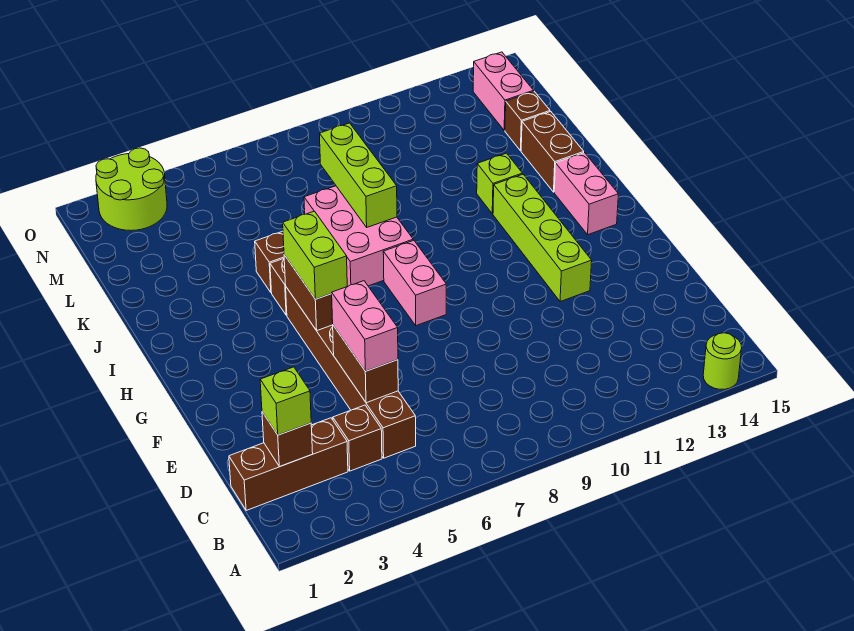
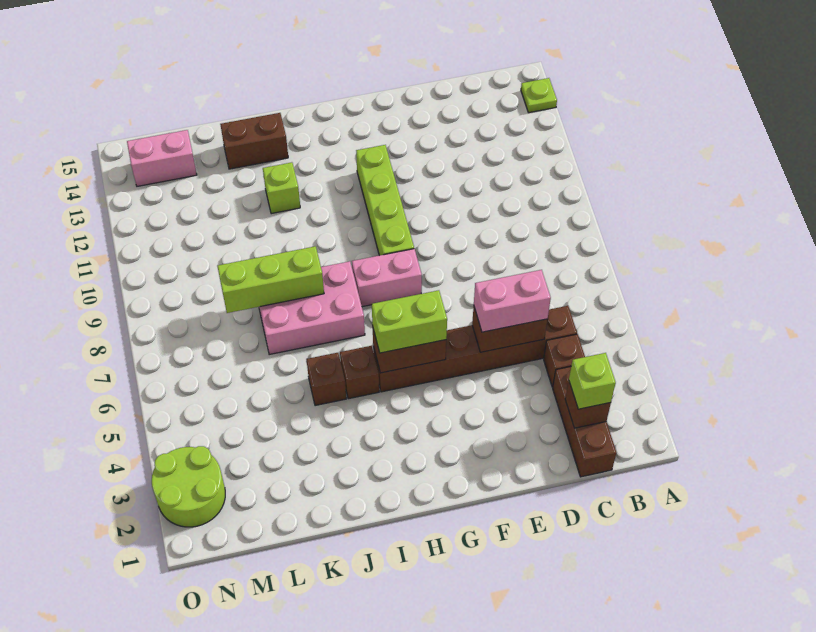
lime 1x1 round brick [703,333,742,389] -> lime 1x1 plate [521,78,557,113]
lime 1x4 brick [493,174,592,302] -> lime 1x4 brick turned to [356,145,414,255]
pink 1x2 brick [554,153,618,235] -> none
brown 1x1 brick [505,92,550,151] -> none

